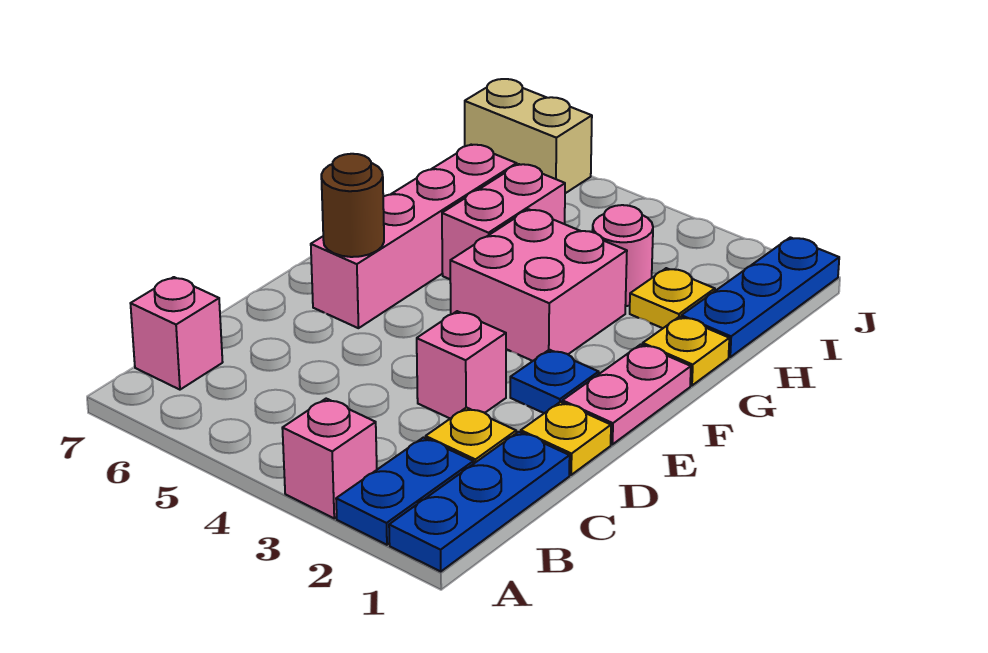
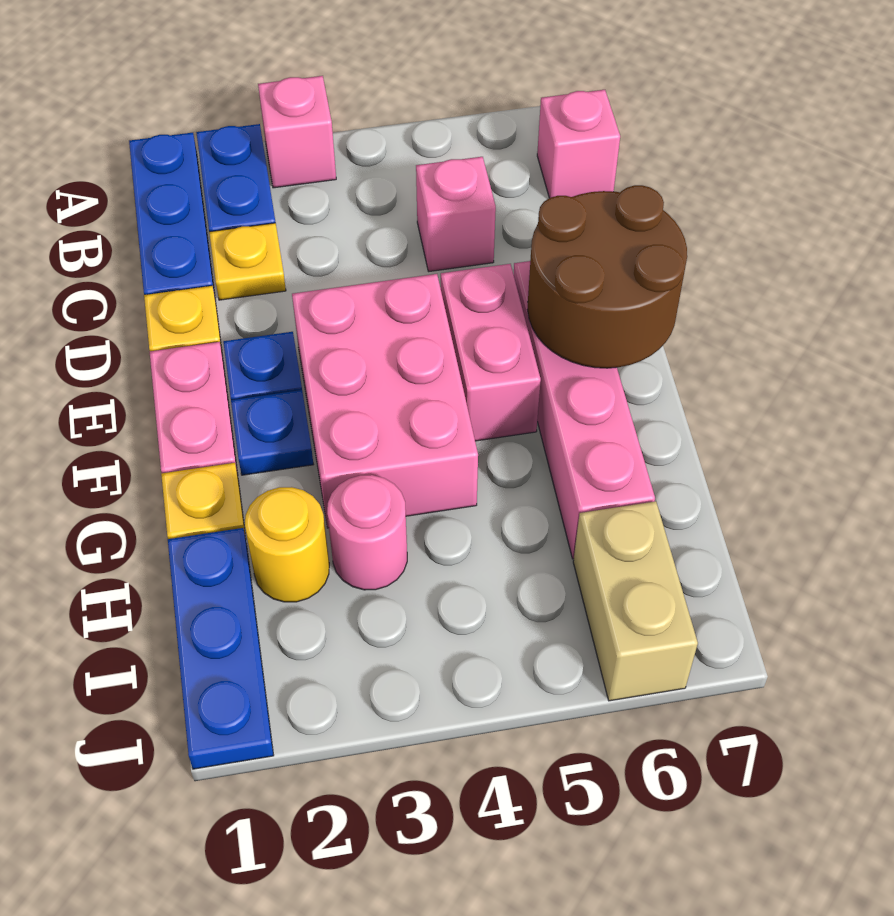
pink 1x1 brick [417,311,506,419] -> pink 1x1 brick moved to [416,157,496,271]
brown 1x1 round brick [321,154,384,257] -> brown 2x2 round brick [527,185,687,368]
none -> blue 1x1 plate [231,390,313,475]
pink 2x2 brick [450,209,627,361] -> pink 2x3 brick [292,274,478,528]
pink 1x2 brick [442,164,565,279] -> pink 1x2 brick moved to [441,264,541,441]
yellow 1x1 plate [630,268,715,328] -> yellow 1x1 round brick [245,487,329,602]
tan 1x2 brick [465,79,592,193] -> tan 1x2 brick turned to [573,501,698,701]

